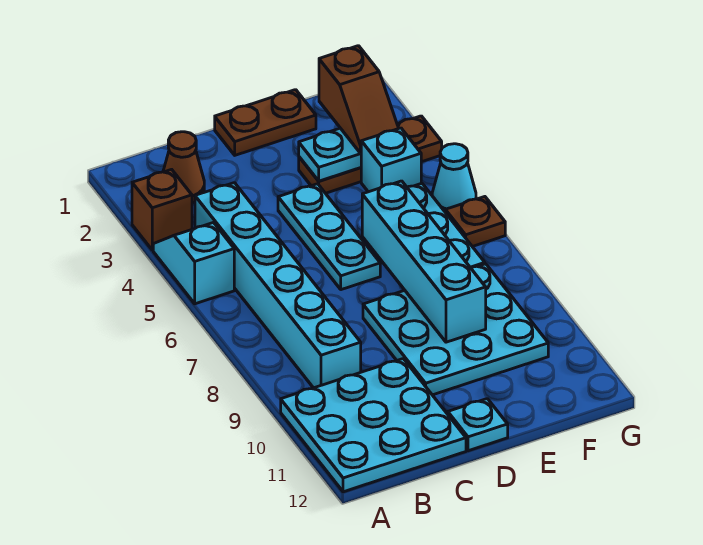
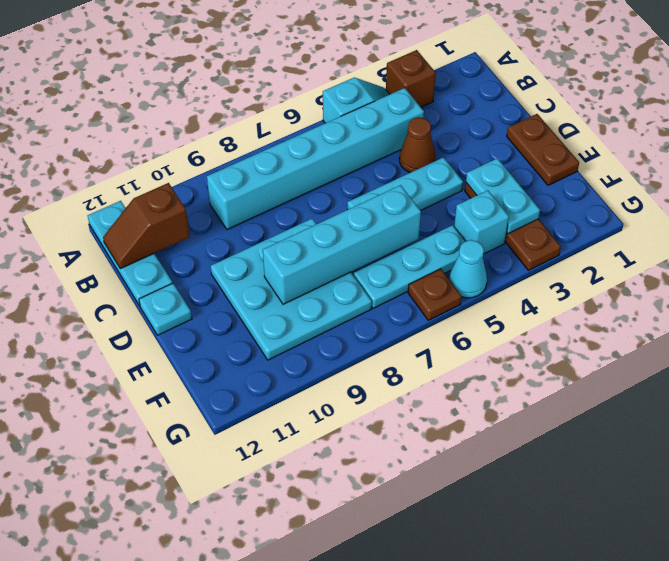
cyan 3x3 plate [281,359,466,492] -> cyan 1x3 plate [88,201,172,306]
brown 1x1 cone [163,132,204,203] -> brown 1x1 cone moved to [399,117,435,173]
brown 1x2 slope [319,46,399,153] -> brown 1x2 slope moved to [103,183,190,269]

